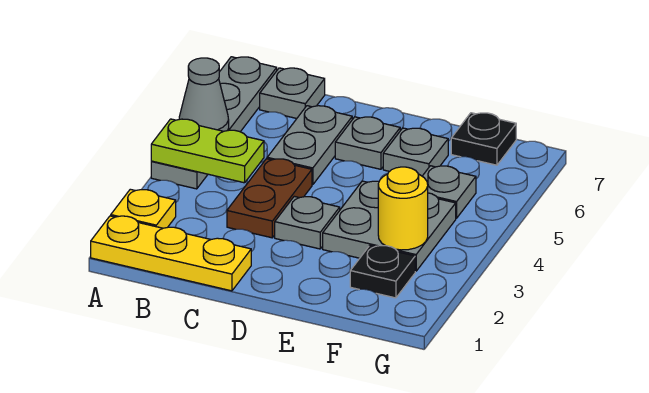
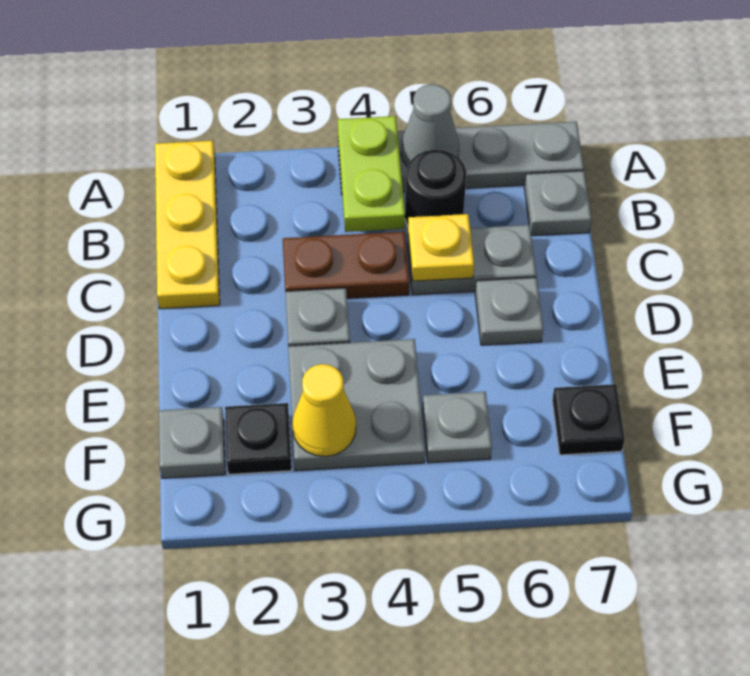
yellow 1x1 plate [111,189,176,228] -> yellow 1x1 plate moved to [408,214,474,281]
none -> black 1x1 round brick [405,149,467,226]
grey 1x1 plate [383,128,448,176] -> grey 1x1 plate moved to [159,407,225,478]
yellow 1x1 round brick [378,167,428,250] -> yellow 1x1 cone [292,364,356,456]

